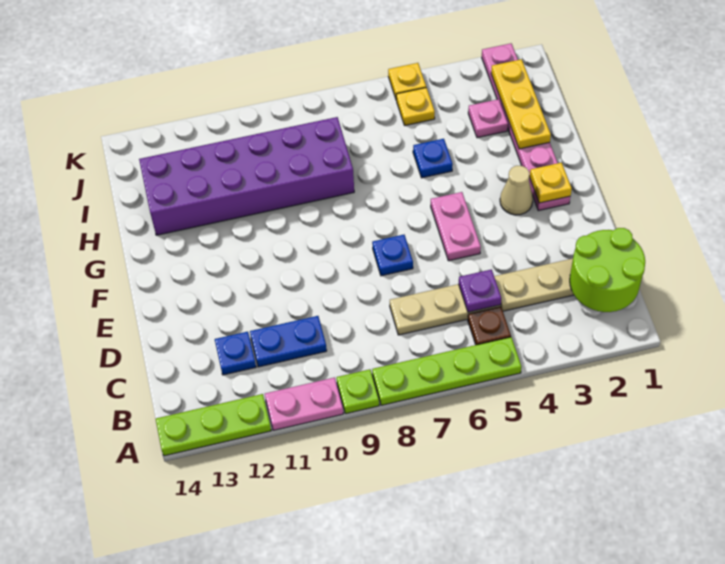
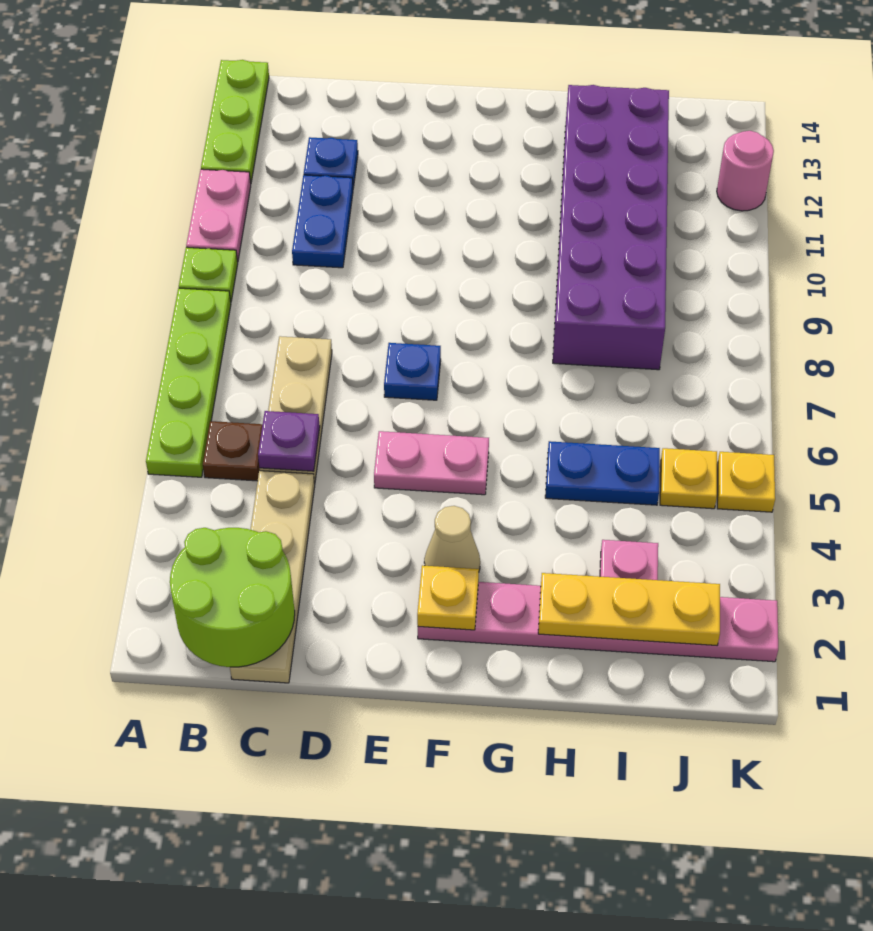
blue 1x1 plate [413,139,453,178] -> blue 1x2 plate [545,441,660,505]
none -> pink 1x1 round brick [717,131,774,211]

